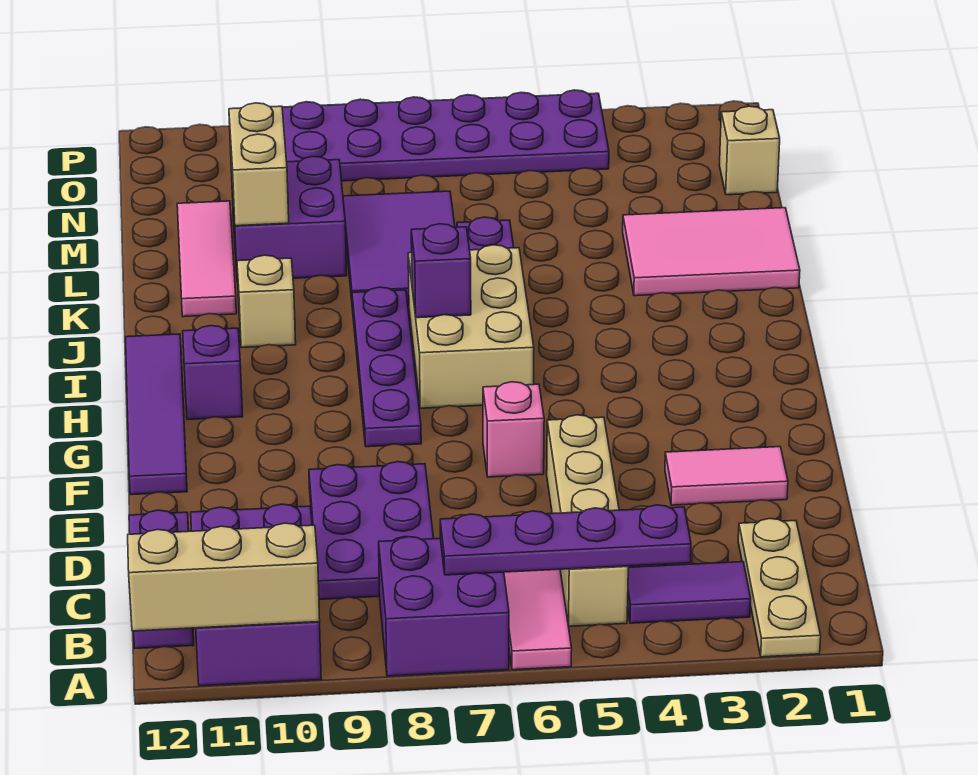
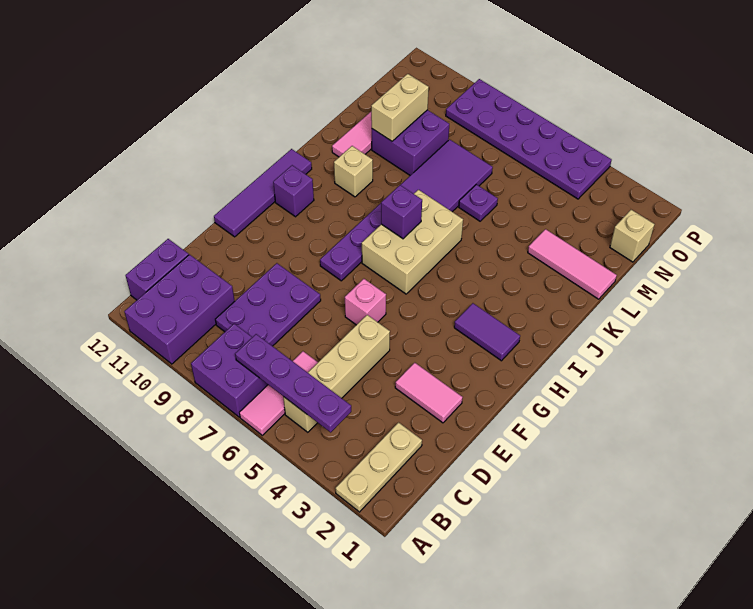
tan 1x3 brick [128,523,320,631] -> none
purple 1x2 tile [627,562,751,623] -> purple 1x2 tile moved to [454,303,520,361]
pink 2x3 tile [623,208,800,296] -> pink 1x3 tile [528,229,617,299]

